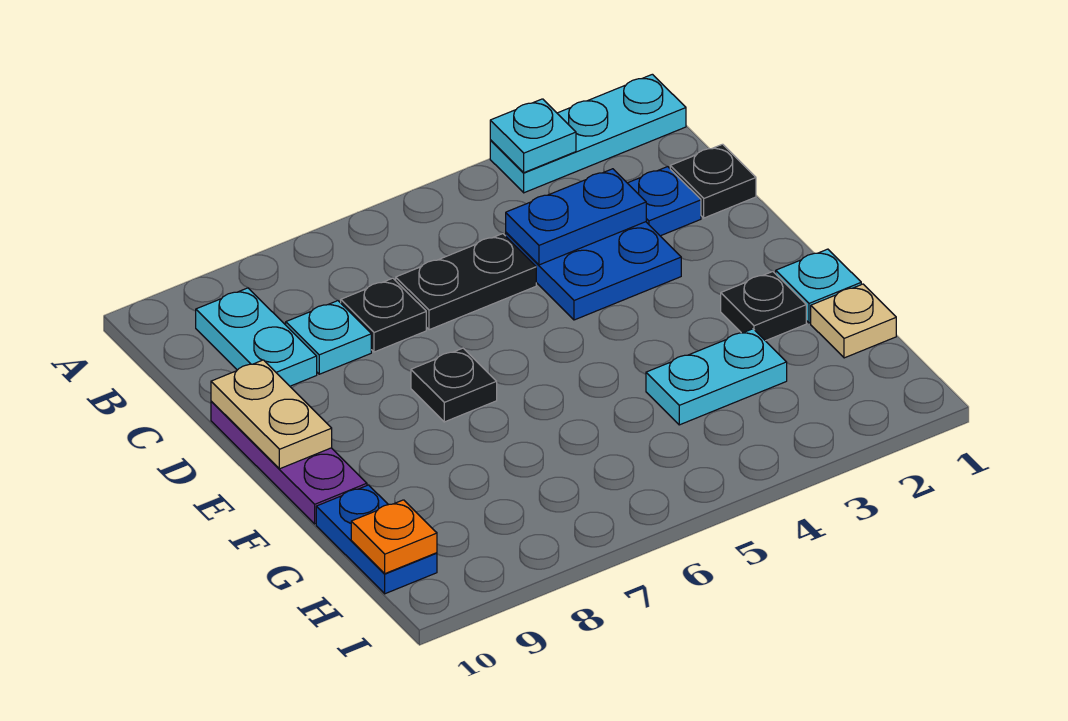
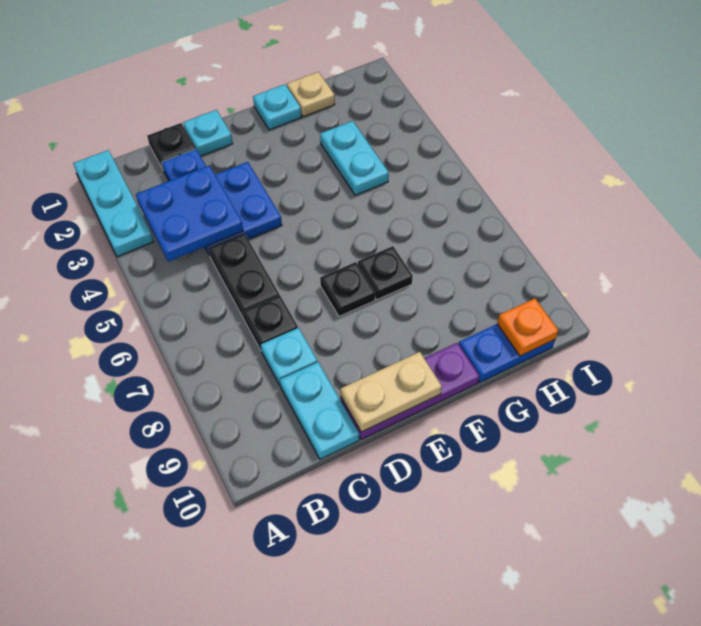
cyan 1x1 plate [490,99,576,173] -> cyan 1x1 plate moved to [183,110,233,156]
cyan 1x2 plate [196,288,317,386] -> cyan 1x2 plate turned to [280,362,359,459]
blue 1x2 plate [506,169,646,265] -> blue 2x2 plate [136,166,243,262]
black 1x1 plate [721,272,806,341] -> black 1x1 plate moved to [358,246,413,300]

